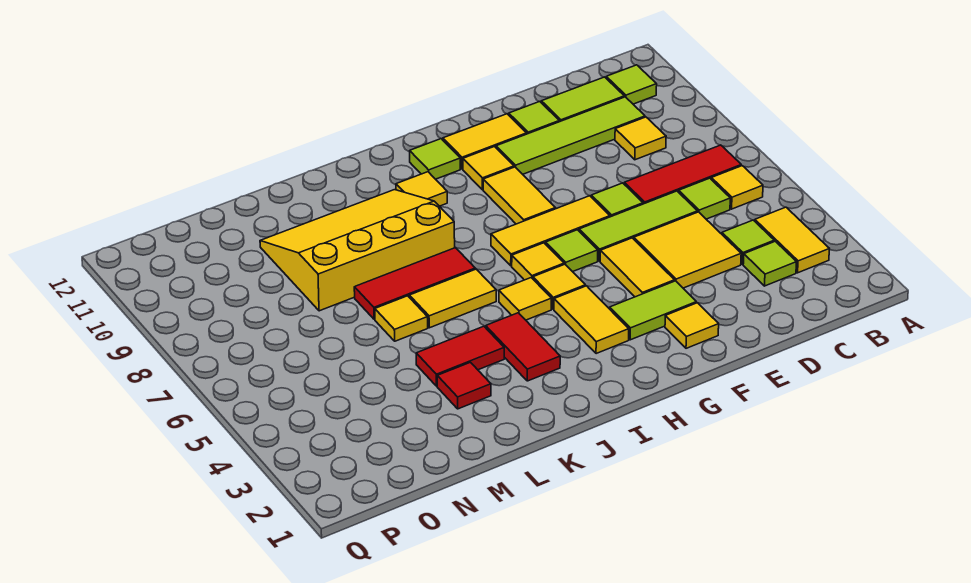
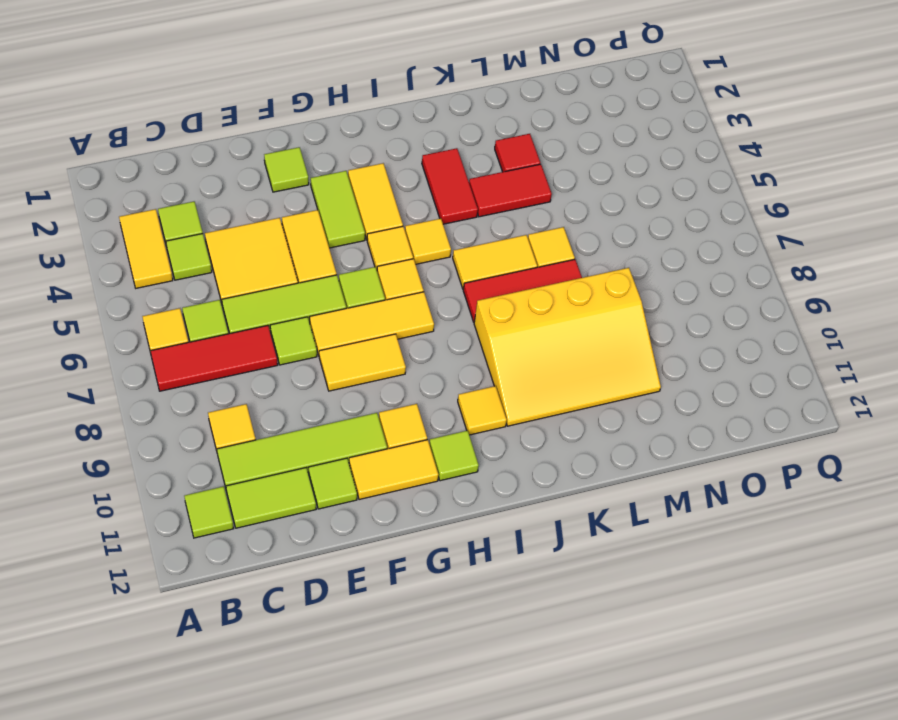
yellow 1x1 tile [665,303,719,348] -> lime 1x1 tile [264,147,309,192]
lime 1x2 tile [610,281,696,340] -> lime 1x2 tile turned to [311,171,365,248]
yellow 1x2 tile [483,167,555,224] -> yellow 1x2 tile turned to [319,334,406,391]

